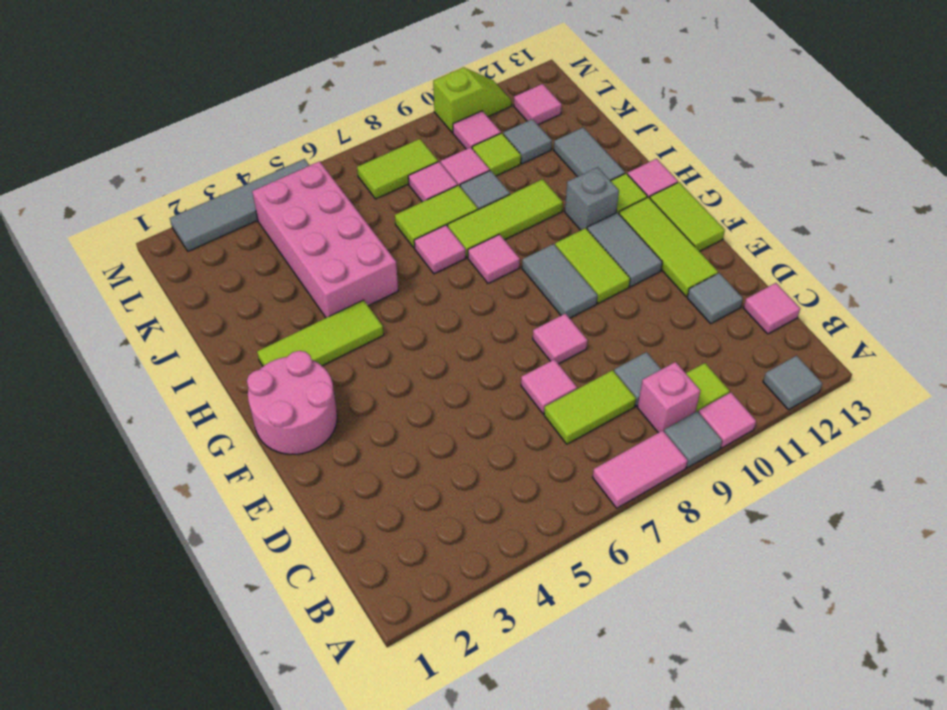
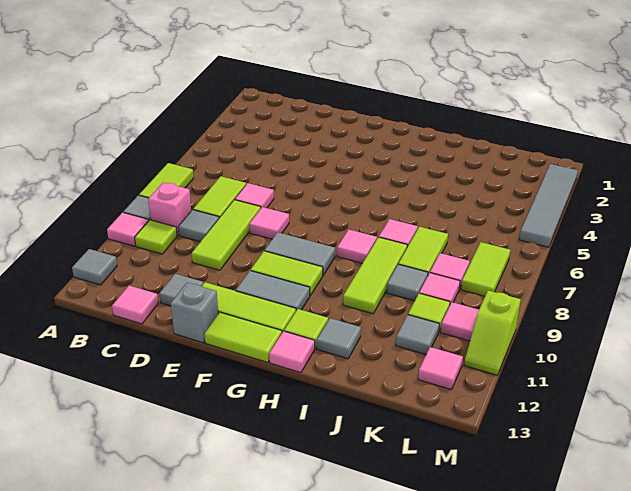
pink 1x2 tile [593,430,688,508] -> lime 1x2 tile [139,163,194,198]
pink 2x2 round brick [247,351,337,454] -> none
lime 1x3 tile [257,300,384,366] -> lime 1x3 tile moved to [192,200,261,270]
grey 1x1 brick [565,167,619,230] -> grey 1x1 brick moved to [171,283,218,343]
pink 2x4 brick [252,161,398,318] -> none
grey 1x2 tile [554,127,625,181] -> grey 1x1 tile [317,318,361,359]

